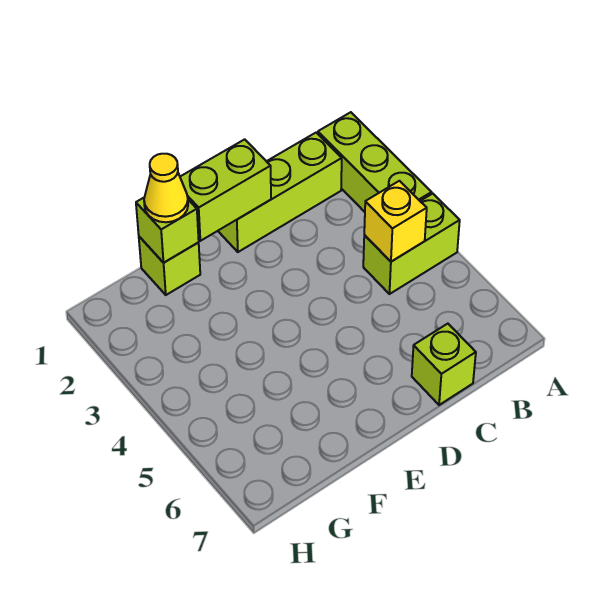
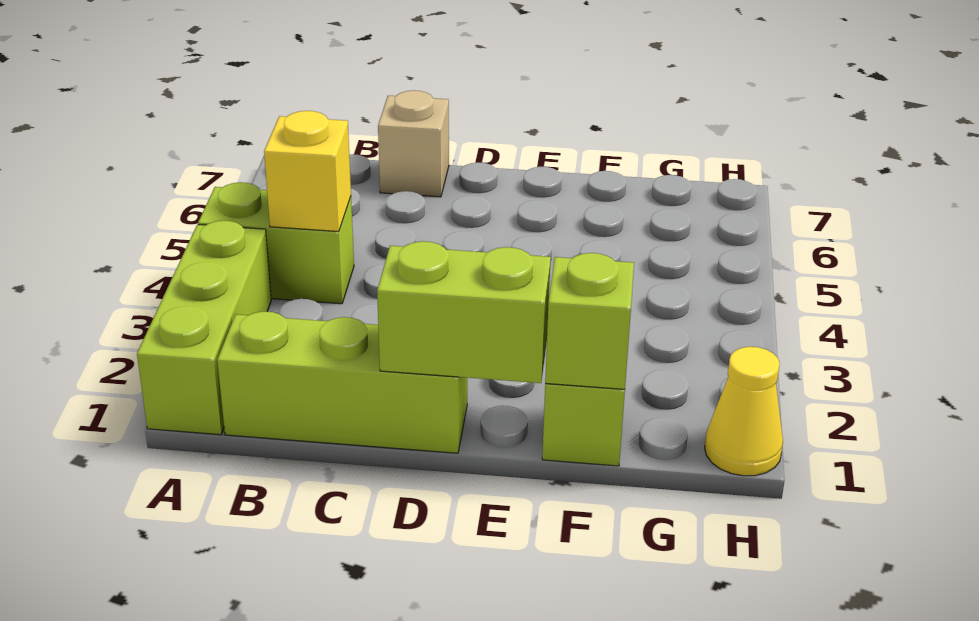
lime 1x1 brick [412,324,476,405] -> tan 1x1 brick [378,90,449,197]
yellow 1x1 cone [144,154,188,222] -> yellow 1x1 cone moved to [705,347,783,476]

